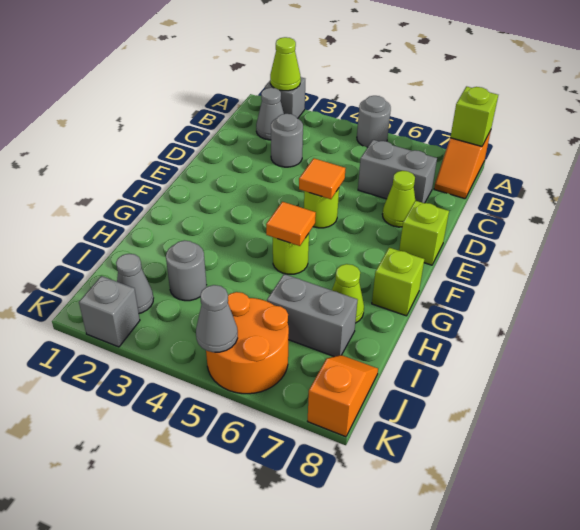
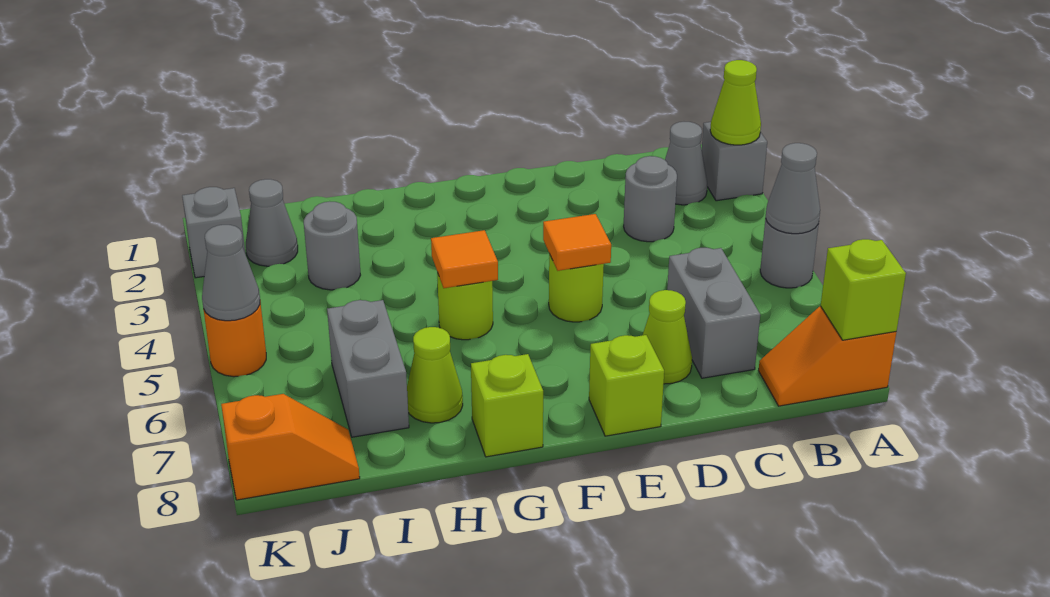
none -> grey 1x1 cone [766,143,820,234]
orange 2x2 round brick [206,292,289,394] -> orange 1x1 round brick [203,302,266,377]

